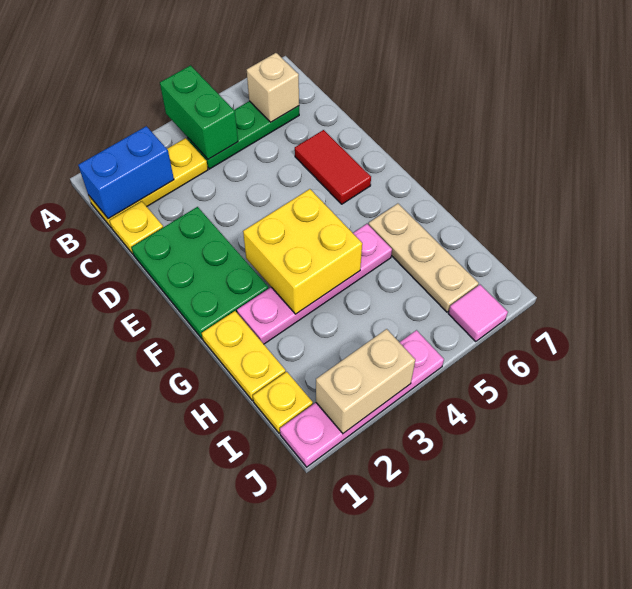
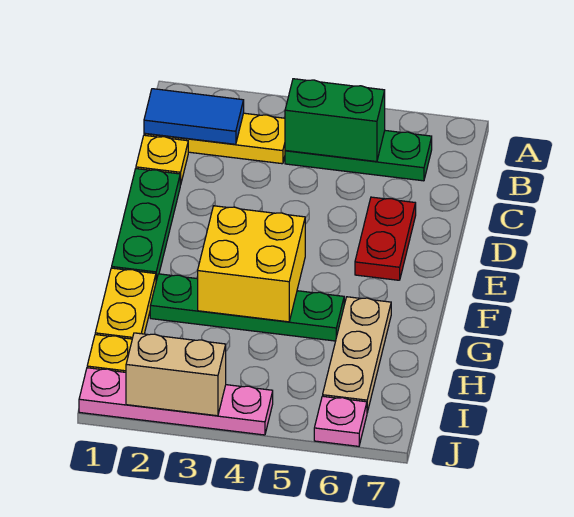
green 1x2 brick [160,65,238,159] -> green 1x2 brick turned to [285,79,385,162]
blue 1x2 brick [78,126,174,219] -> blue 1x2 tile [144,89,244,144]
tan 1x1 brick [247,53,299,122] -> none
green 2x3 plate [131,207,268,339] -> green 1x3 plate [112,169,180,280]
red 1x2 tile [295,130,371,204] -> red 1x2 plate [355,197,416,280]
pink 1x4 plate [237,224,392,344] -> green 1x4 plate [150,274,344,341]
pink 1x1 tile [448,285,508,342] -> pink 1x1 plate [314,396,367,446]

